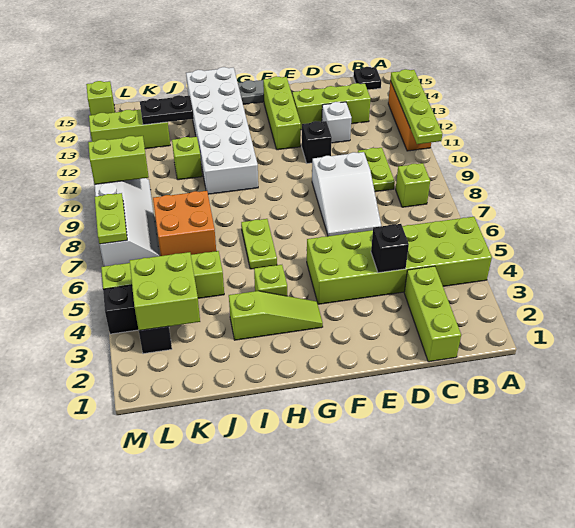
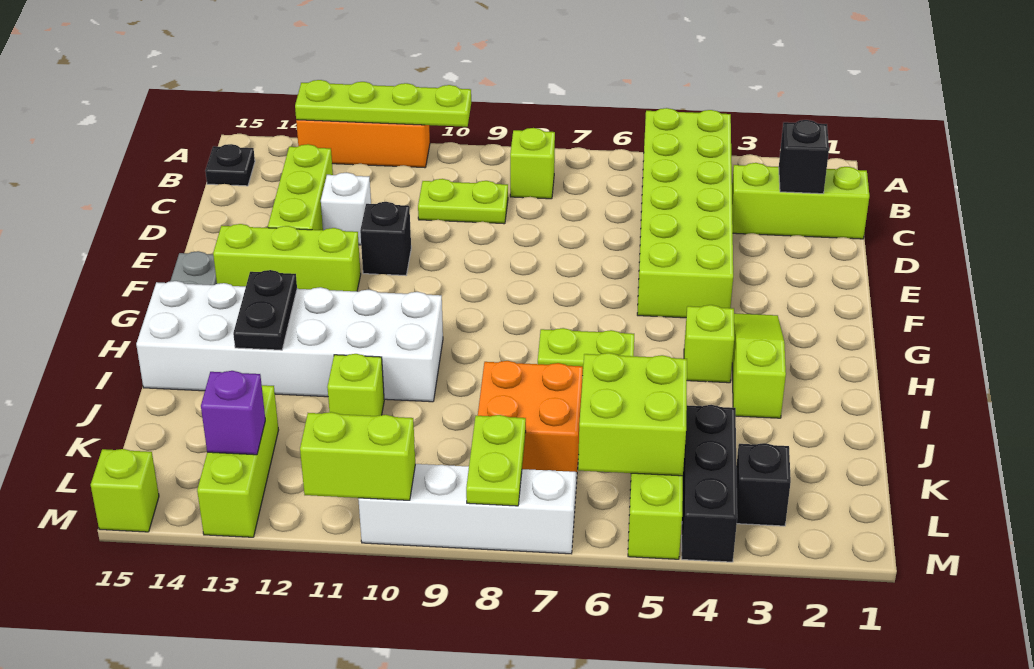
black 1x1 brick [371,224,409,273] -> black 1x1 brick moved to [779,120,829,194]
white 2x3 slope [312,152,381,236] -> none
black 1x2 plate [140,95,194,125] -> black 1x2 plate moved to [233,270,297,350]
lime 2x2 brick [130,252,200,331] -> lime 2x2 brick moved to [578,353,687,476]
lime 1x2 brick [88,136,149,184] -> lime 1x2 brick turned to [300,412,415,500]
none -> purple 1x1 brick [201,371,265,455]
lime 1x2 plate [95,193,127,244] -> lime 1x2 plate turned to [466,415,526,506]

